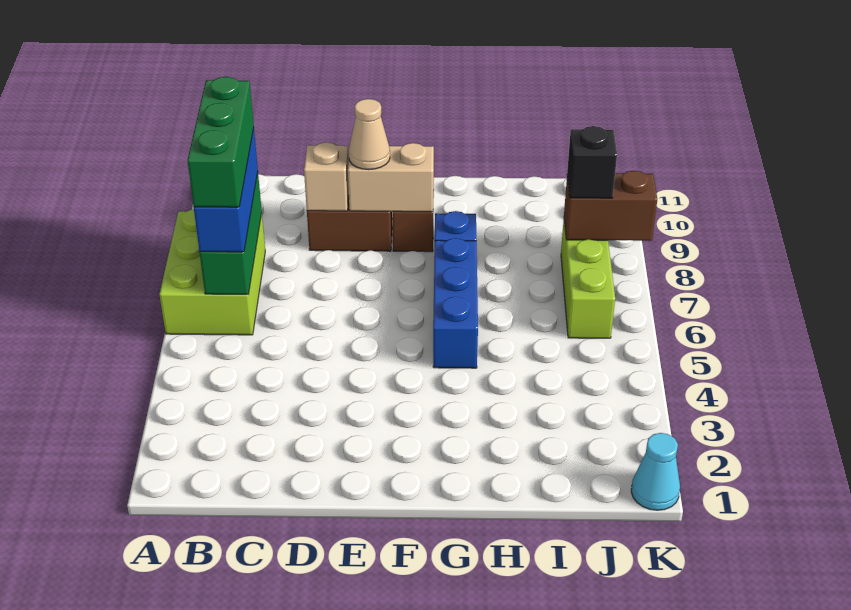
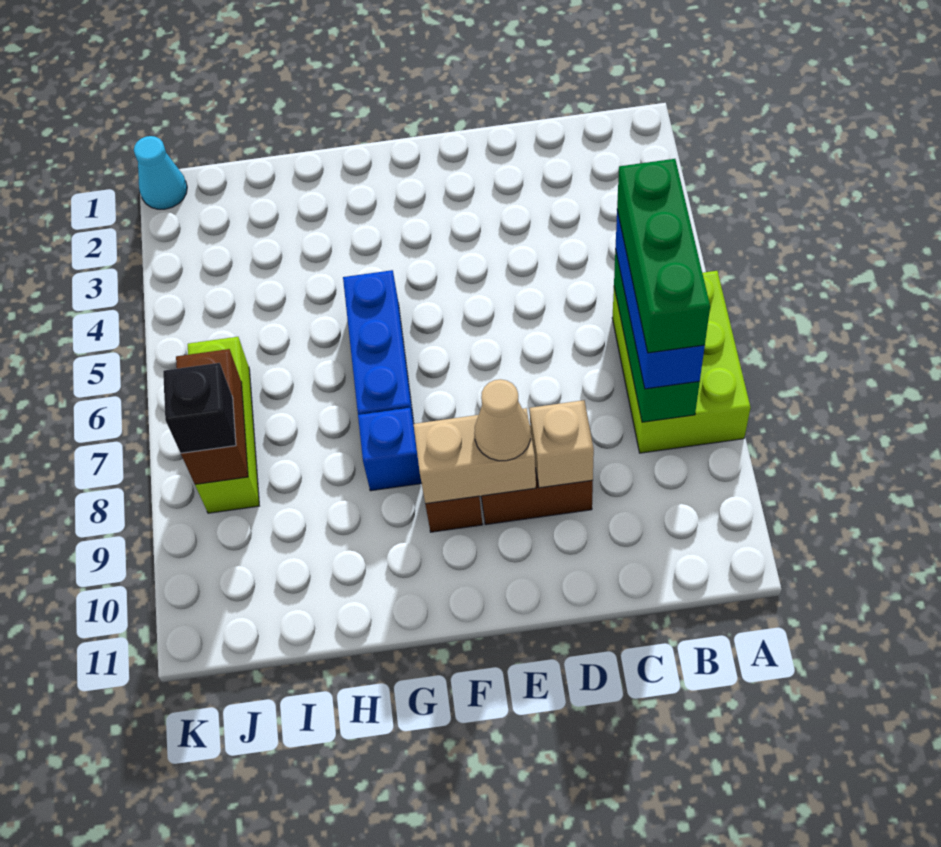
brown 1x2 brick [564,171,657,241] -> brown 1x2 brick turned to [176,349,248,484]

